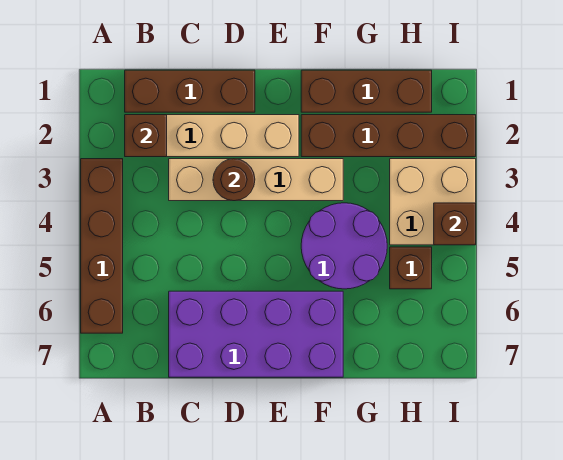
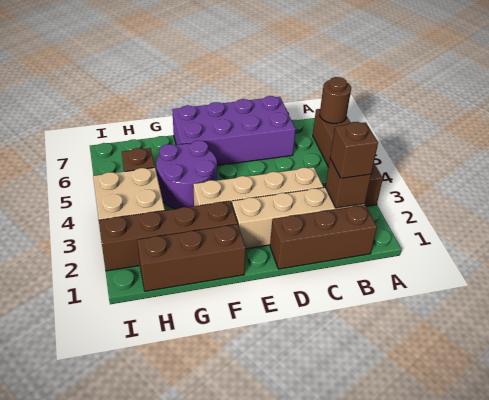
brown 1x1 round brick [213,159,255,201] -> brown 1x1 round brick moved to [320,77,351,123]
brown 1x1 brick [434,203,476,245] -> brown 1x1 brick moved to [330,122,378,178]

